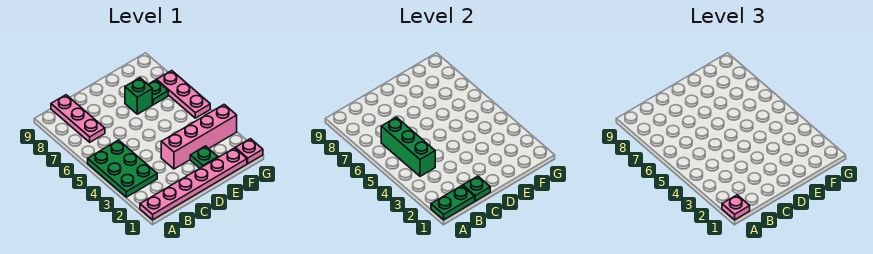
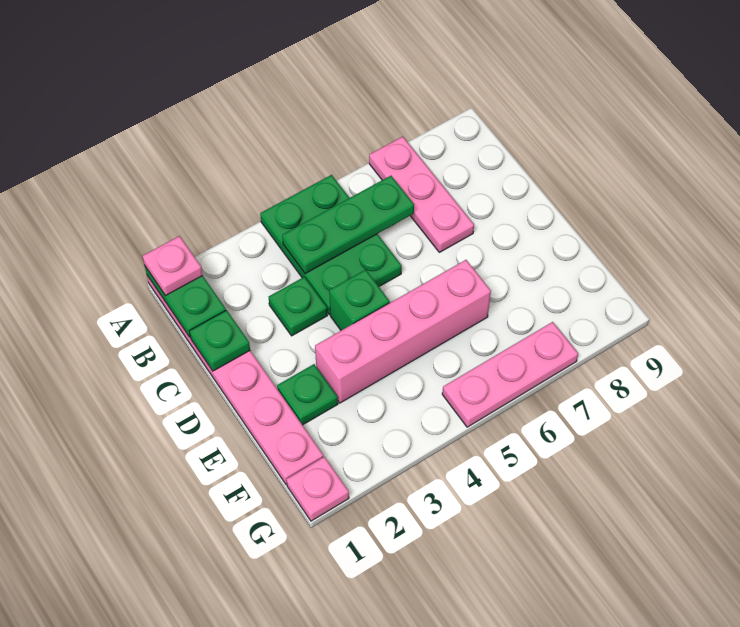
green 2x3 plate [88,140,157,197] -> green 2x3 plate turned to [260,175,402,315]
green 1x3 brick [381,117,435,176] -> green 1x3 plate [282,176,414,274]
pink 1x3 plate [51,95,105,142] -> pink 1x3 plate turned to [369,137,474,252]
pink 1x4 brick [161,105,237,169] -> pink 1x4 brick turned to [315,260,491,403]
green 1x1 brick [125,78,152,114] -> green 1x1 brick moved to [329,270,390,330]
green 1x1 plate [148,80,168,105] -> green 1x1 plate moved to [269,277,327,336]

